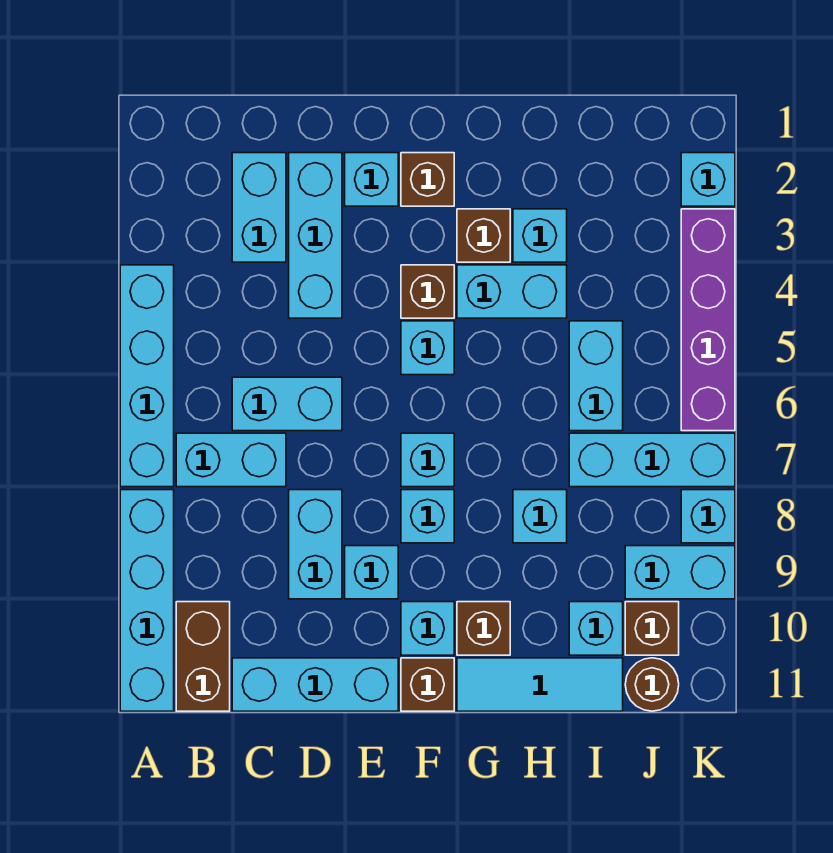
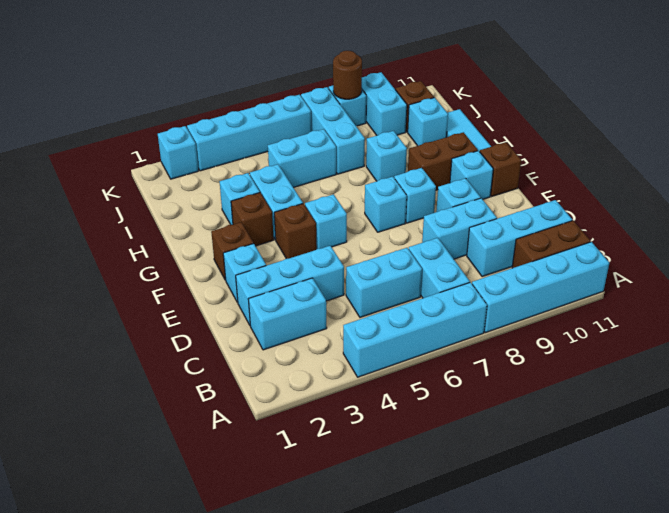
cyan 1x2 brick [232,377,342,431] -> cyan 1x2 brick turned to [346,248,422,317]
cyan 1x3 brick [232,658,398,711] -> cyan 1x3 brick turned to [467,200,572,277]
brown 1x1 brick [457,602,510,655] -> brown 1x2 brick [408,132,478,190]
brown 1x1 round brick [625,658,679,711] -> brown 1x1 round brick moved to [333,51,362,99]
purple 1x4 brick [681,209,735,431] -> cyan 1x4 brick [187,95,312,171]

